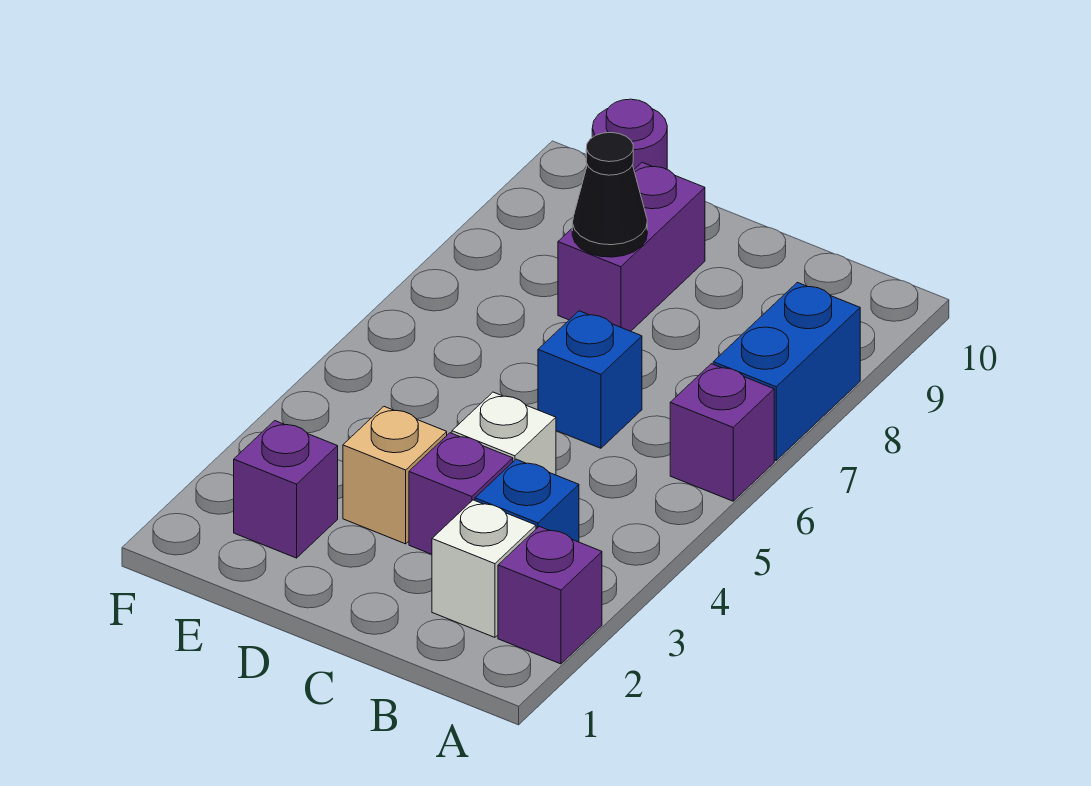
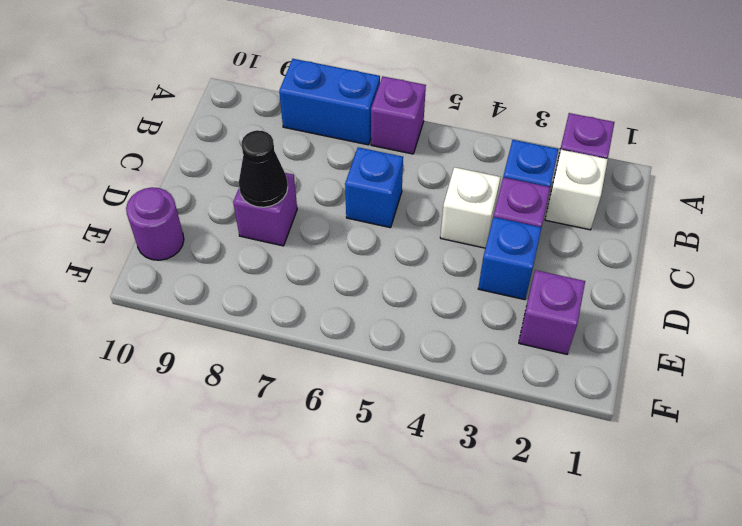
tan 1x1 brick [343,407,447,544] -> blue 1x1 brick [478,217,542,300]
purple 1x2 brick [558,162,705,331] -> purple 1x1 brick [233,173,297,246]

